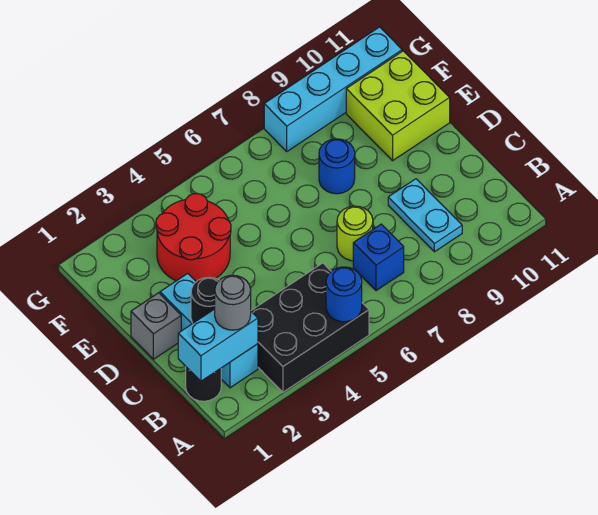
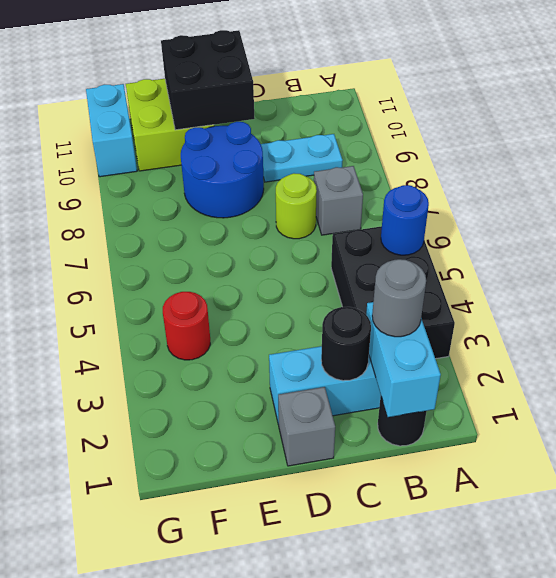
blue 1x1 brick [353,224,404,291] -> grey 1x1 brick [314,166,363,235]
none -> black 2x2 brick [161,30,255,130]
red 2x2 round brick [156,194,231,282] -> red 1x1 round brick [163,292,210,360]
blue 1x1 round brick [319,139,355,194] -> blue 2x2 round brick [181,122,264,218]
cyan 1x4 brick [264,27,402,151] -> cyan 1x2 brick [86,84,137,177]

